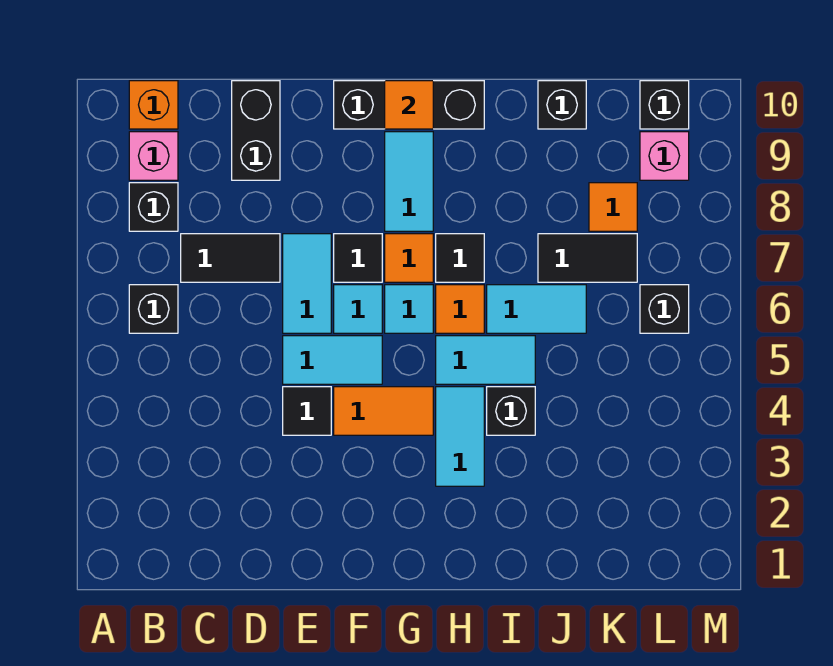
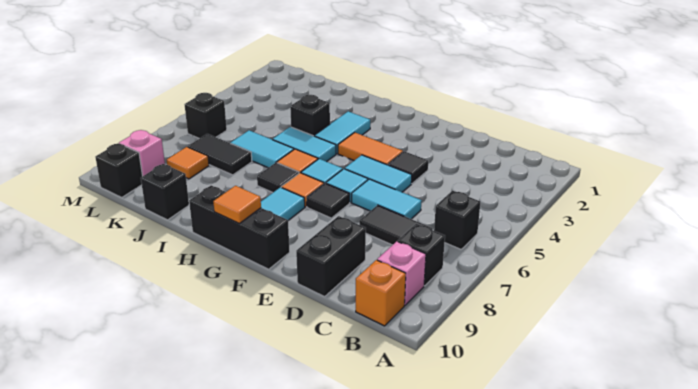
cyan 1x2 tile [283,234,331,333] -> cyan 1x2 tile turned to [352,179,422,219]

